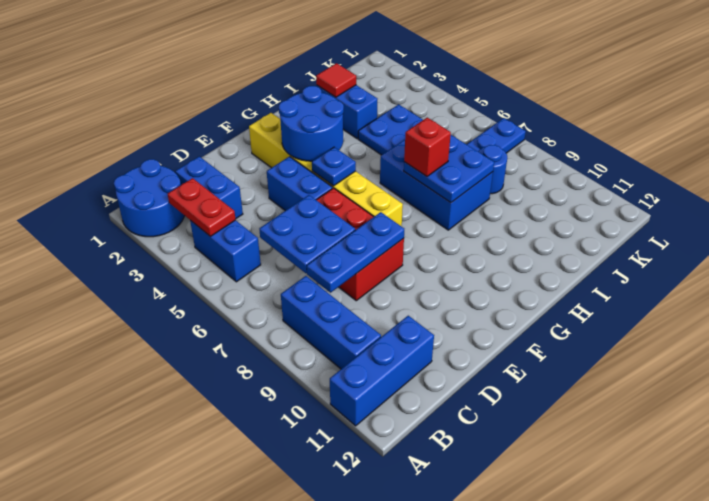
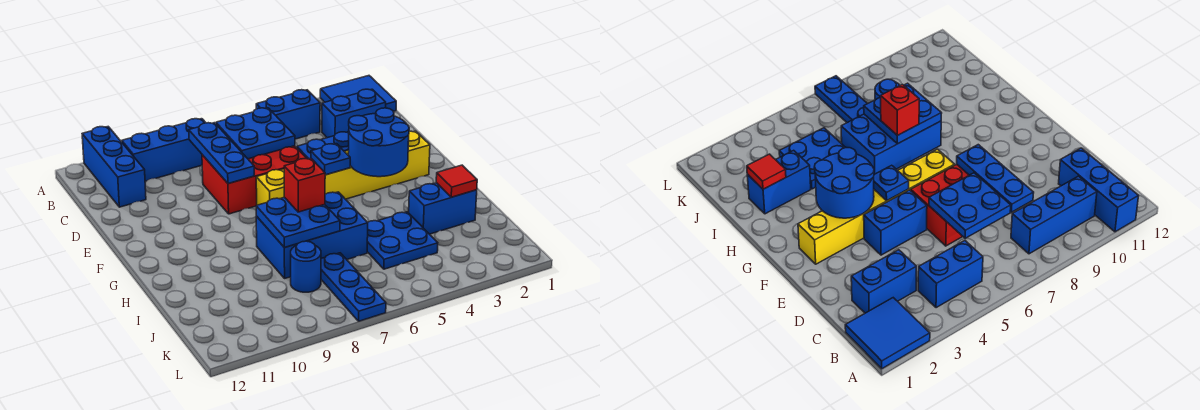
blue 2x2 round brick [114,159,185,237] -> blue 2x2 tile [320,76,396,111]
red 1x2 plate [168,178,236,236] -> none

